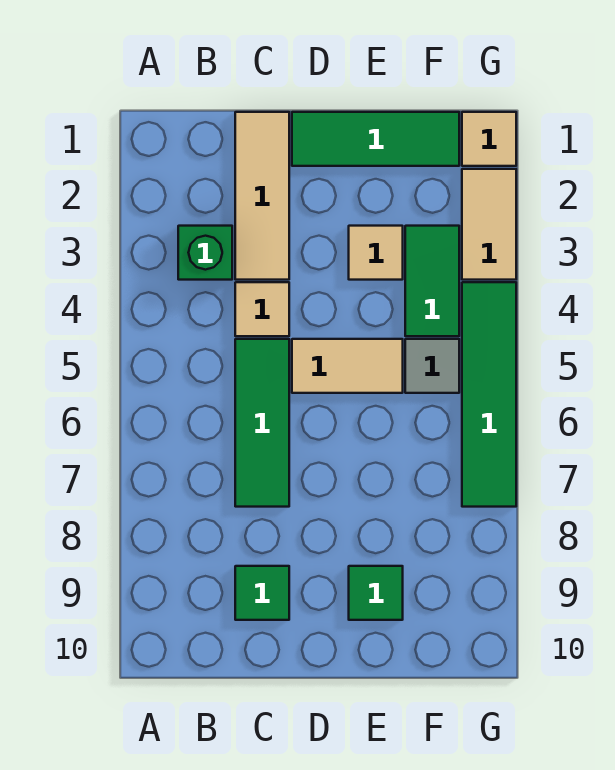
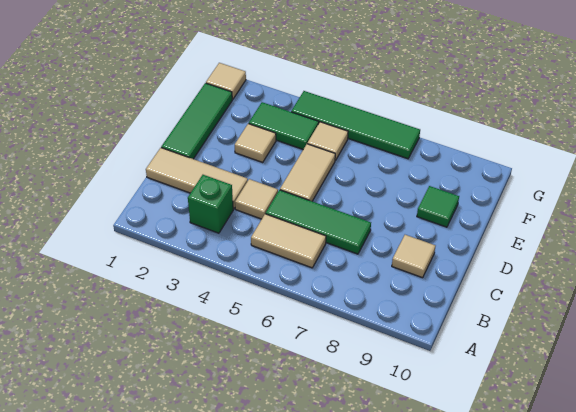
green 1x1 tile [235,566,289,620] -> tan 1x1 tile [392,235,435,278]
grey 1x1 tile [405,339,459,393] -> tan 1x1 tile [307,122,348,161]
tan 1x2 tile [462,169,516,280] -> tan 1x2 tile moved to [251,214,326,268]

